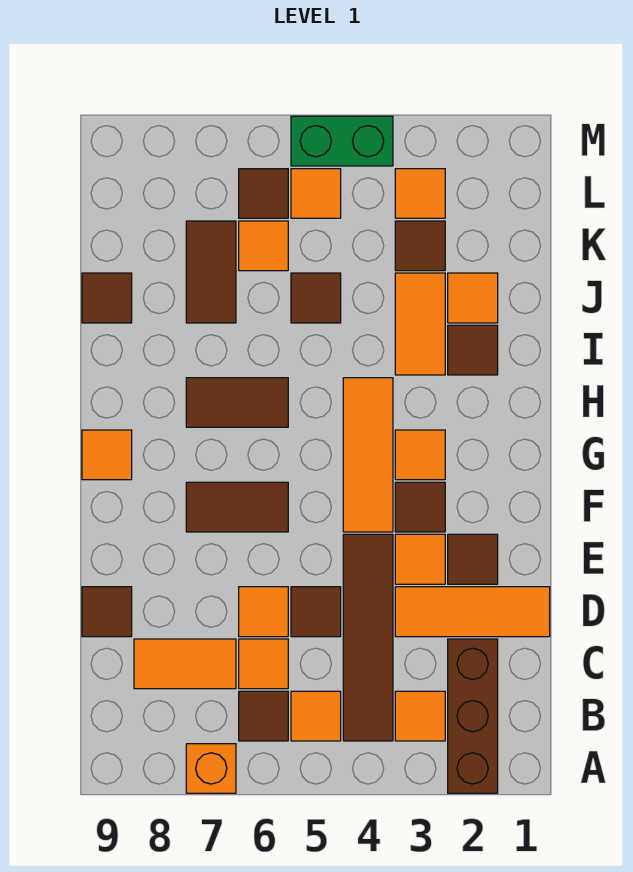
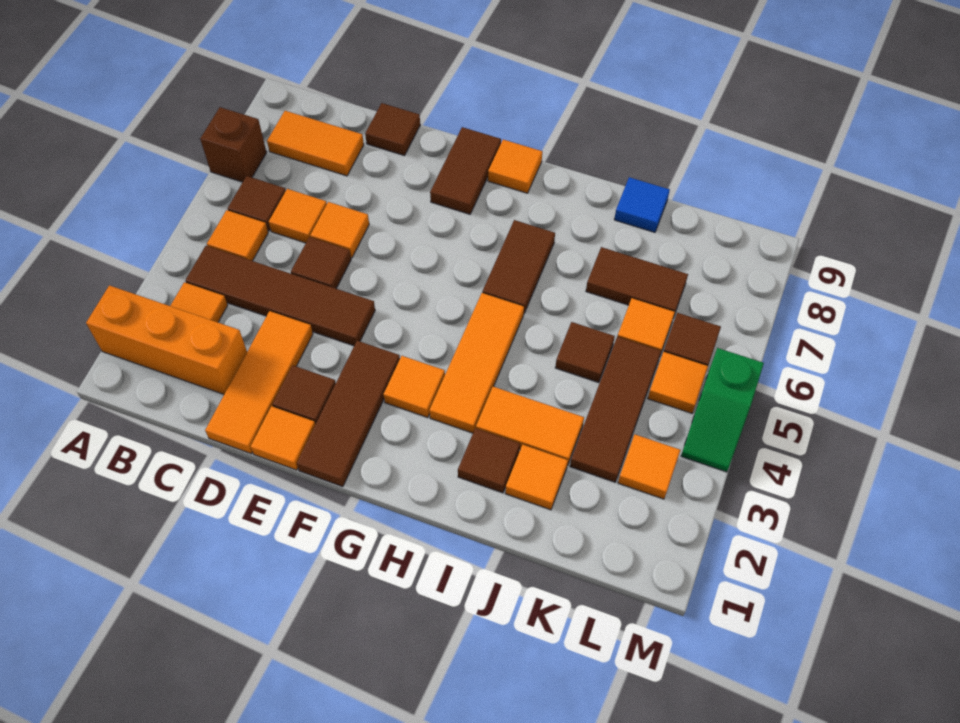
brown 1x3 brick [448,639,498,793] -> orange 1x3 brick [86,285,247,394]
orange 1x1 brick [186,744,236,793] -> brown 1x1 brick [200,107,267,182]
orange 1x2 tile [134,639,236,689] -> orange 1x2 tile turned to [267,111,364,176]
orange 1x1 tile [395,534,445,584] -> orange 1x1 tile moved to [251,406,315,470]
brown 1x1 tile [395,482,445,532] -> brown 1x3 tile [297,341,400,487]
orange 1x3 tile [343,378,393,532] -> orange 1x3 tile turned to [429,293,524,433]
brown 1x2 tile [186,482,288,532] -> brown 1x2 tile moved to [430,127,501,214]
brown 1x1 tile [82,273,132,323] -> blue 1x1 tile [614,177,670,232]
brown 1x1 tile [395,221,445,271] -> brown 1x3 tile [570,337,661,482]
green 1x2 brick [291,116,393,166] -> green 1x2 slope [681,348,764,472]

